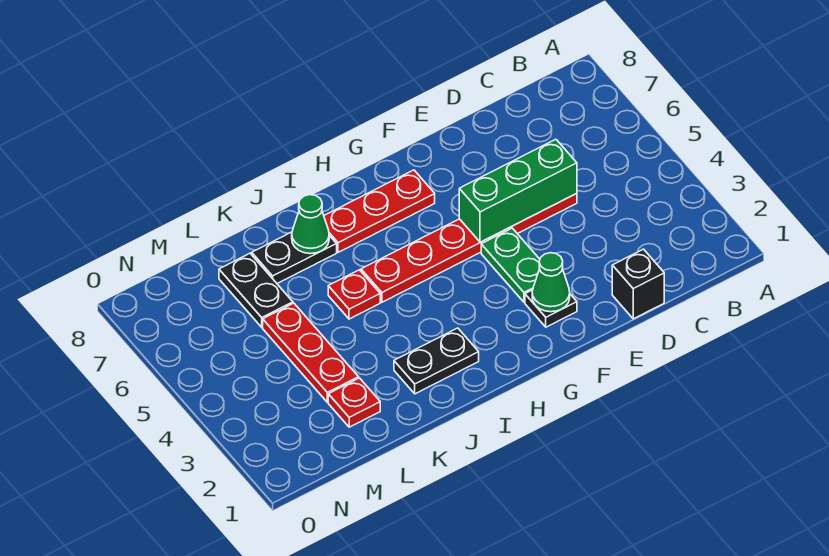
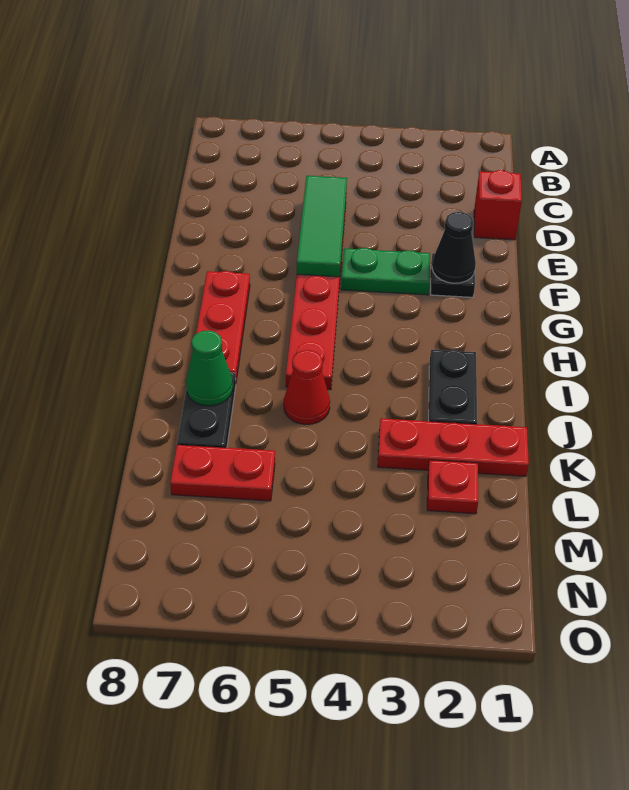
black 1x1 brick [612,249,664,319] -> red 1x1 brick [474,170,522,240]
green 1x3 brick [459,139,577,242] -> green 1x3 tile [297,176,347,277]
green 1x1 cone [532,253,570,312] -> black 1x1 cone [432,212,476,283]
red 1x1 plate [328,270,380,319] -> red 1x1 cone [284,350,330,424]
red 1x3 plate [263,303,359,402] -> red 1x3 plate moved to [378,418,529,476]
black 1x2 plate [219,253,293,327] -> red 1x2 plate [170,445,275,501]

